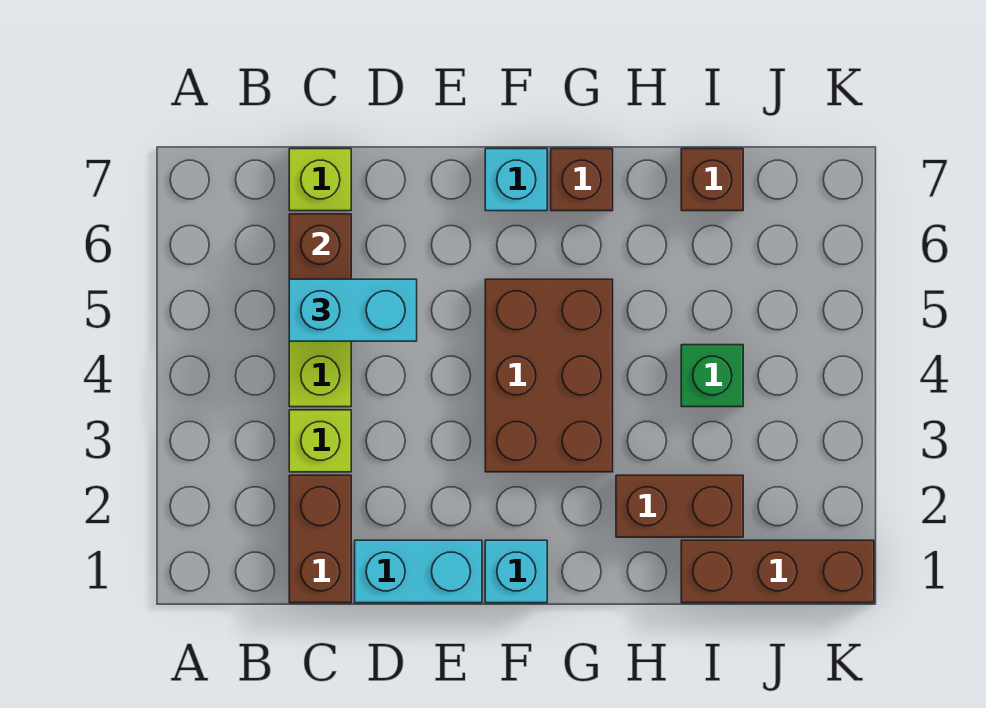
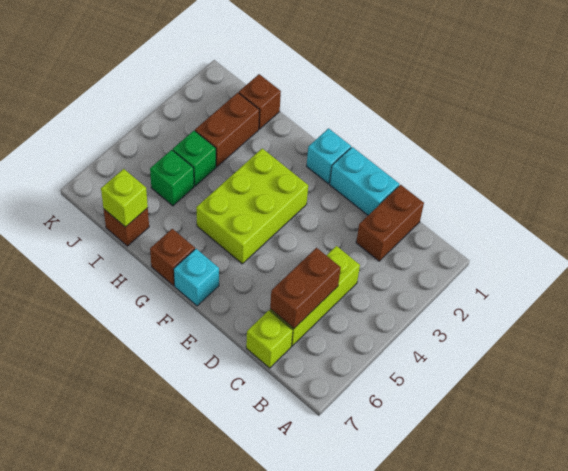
lime 1x1 brick [289,410,351,472] -> lime 1x1 brick moved to [101,169,148,227]
cyan 1x2 brick [289,279,417,341] -> none
brown 2x3 brick [485,279,613,472] -> lime 2x3 brick [196,148,308,264]
brown 1x2 brick [616,475,743,537] -> brown 1x2 brick turned to [195,93,260,167]
brown 1x3 brick [681,540,874,603] -> brown 1x1 brick [239,74,281,129]
none -> green 1x1 brick [150,150,194,206]

